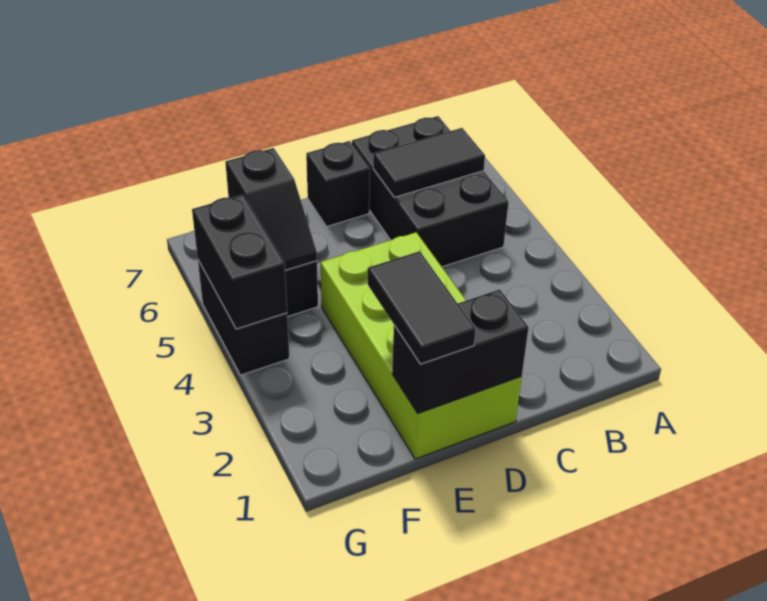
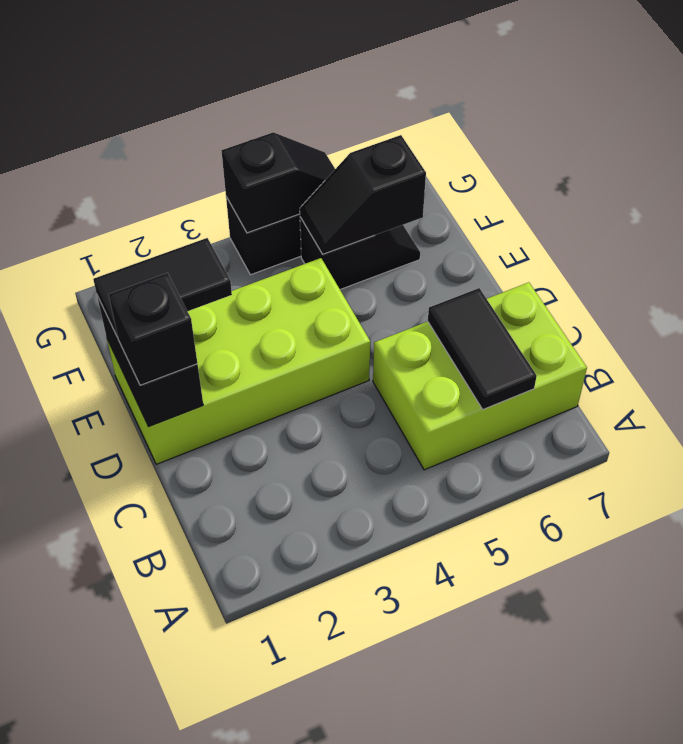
black 2x3 brick [352,116,509,267] -> lime 2x3 brick [373,282,587,470]
black 1x1 brick [306,141,370,227] -> black 1x1 brick moved to [109,273,197,385]
black 1x2 brick [192,195,287,329] -> black 1x2 slope [221,132,335,233]

